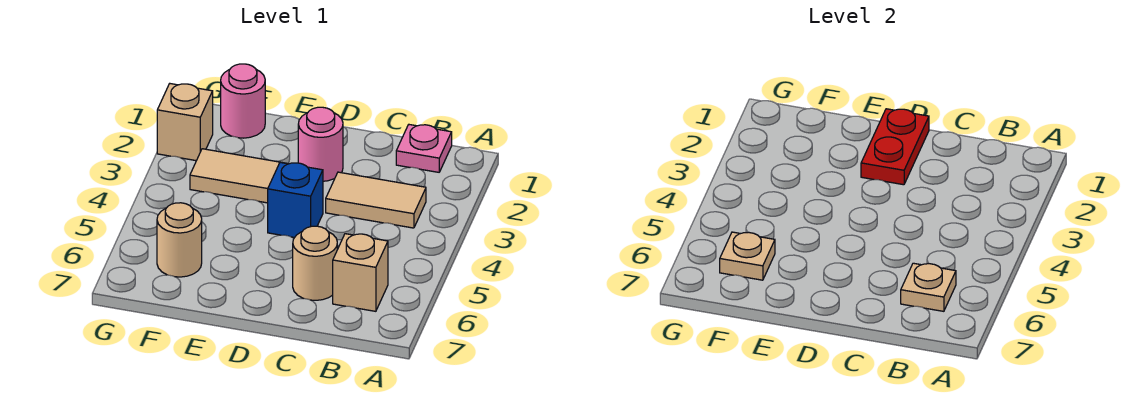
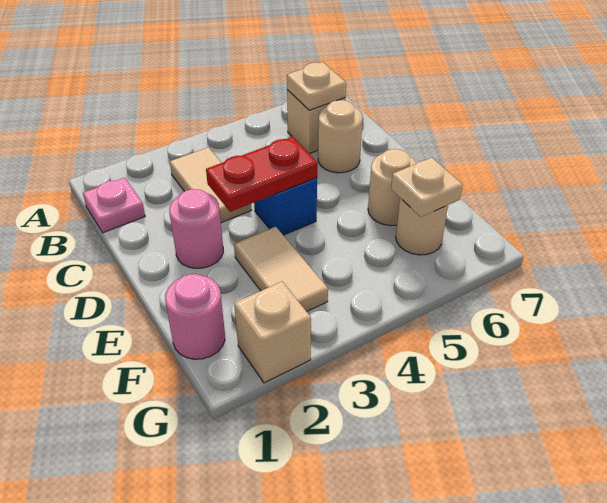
red 1x2 plate [861,109,929,185] -> red 1x2 plate moved to [206,137,317,212]
none -> tan 1x1 round brick [368,149,417,226]

